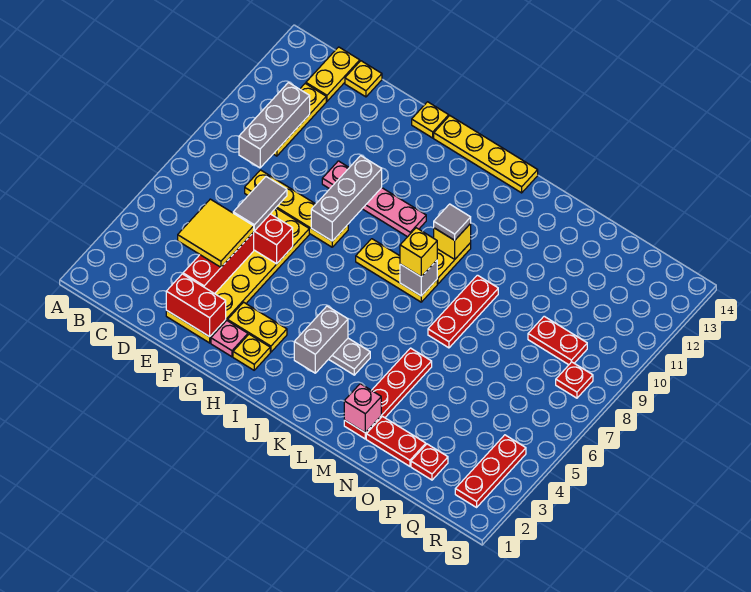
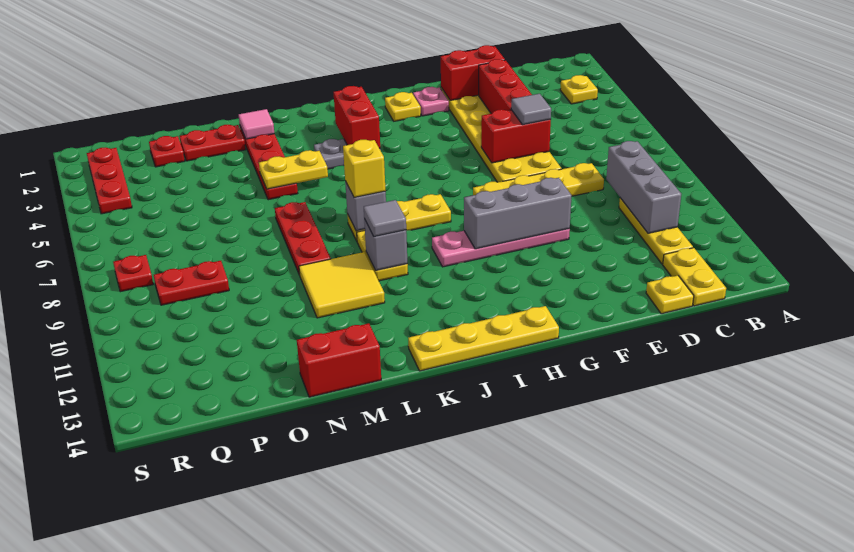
yellow 2x2 tile [178,199,254,267] -> yellow 2x2 tile moved to [299,252,385,318]
grey 1x2 tile [233,177,287,231] -> grey 1x1 tile [511,94,551,125]
yellow 1x2 plate [228,302,287,352] -> yellow 1x2 plate moved to [259,150,328,189]
grey 1x3 brick [311,156,382,241] -> grey 1x3 brick turned to [464,178,572,249]
yellow 1x1 plate [412,102,449,138] -> yellow 1x1 plate moved to [560,75,598,104]
grey 1x2 brick [294,306,348,373] -> red 1x2 brick [333,86,380,149]
yellow 1x1 brick [434,224,471,259] -> grey 1x1 brick [364,219,408,270]
pink 1x1 brick [344,384,381,433] -> pink 1x1 tile [239,109,274,139]
none -> red 1x2 brick [297,323,381,397]

